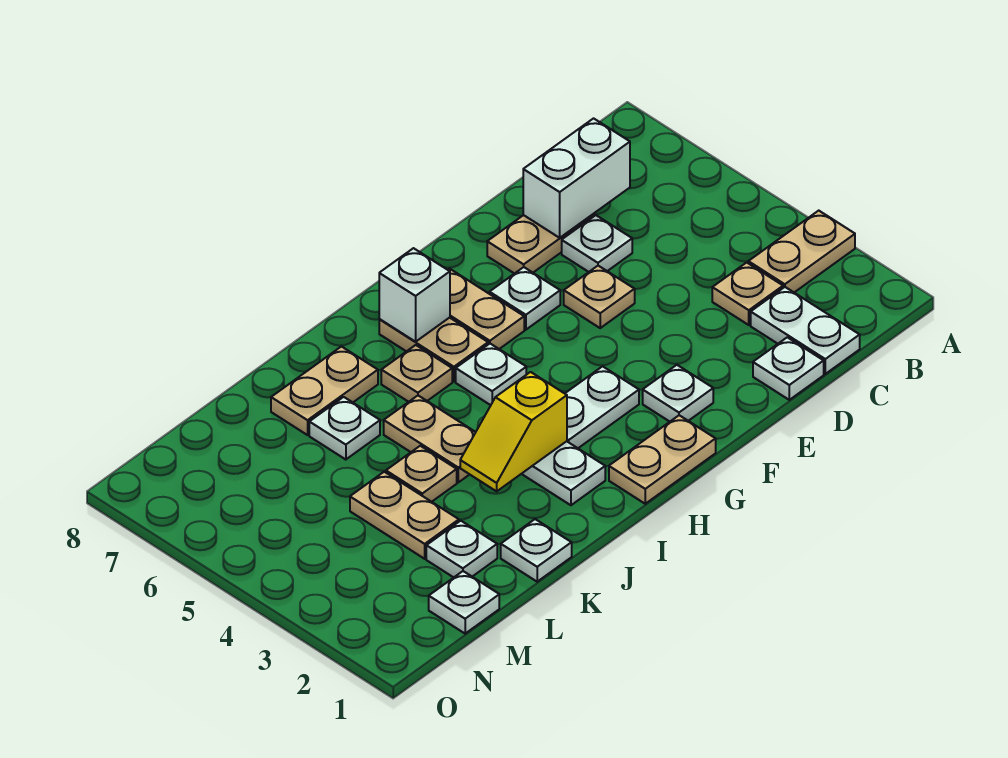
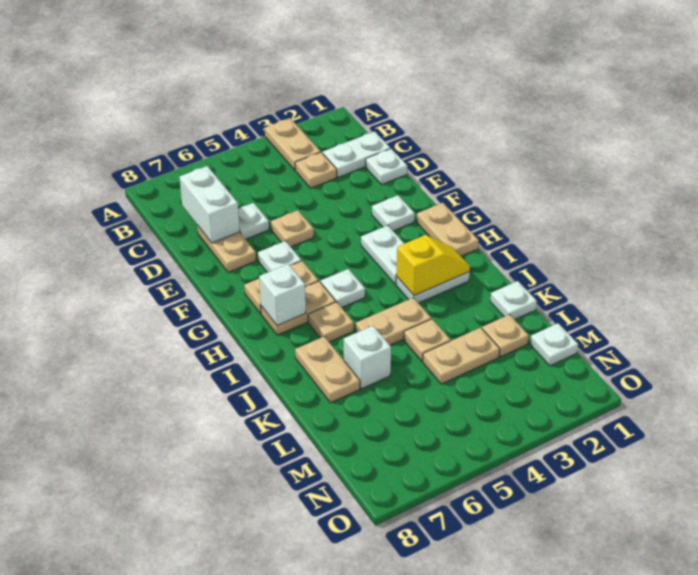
yellow 1x2 slope [460,372,567,491] -> yellow 1x2 slope turned to [396,235,470,296]
white 1x1 plate [309,397,380,460] -> white 1x1 brick [344,326,391,389]
white 1x1 plate [426,521,497,578] -> tan 1x1 plate [482,314,529,357]

